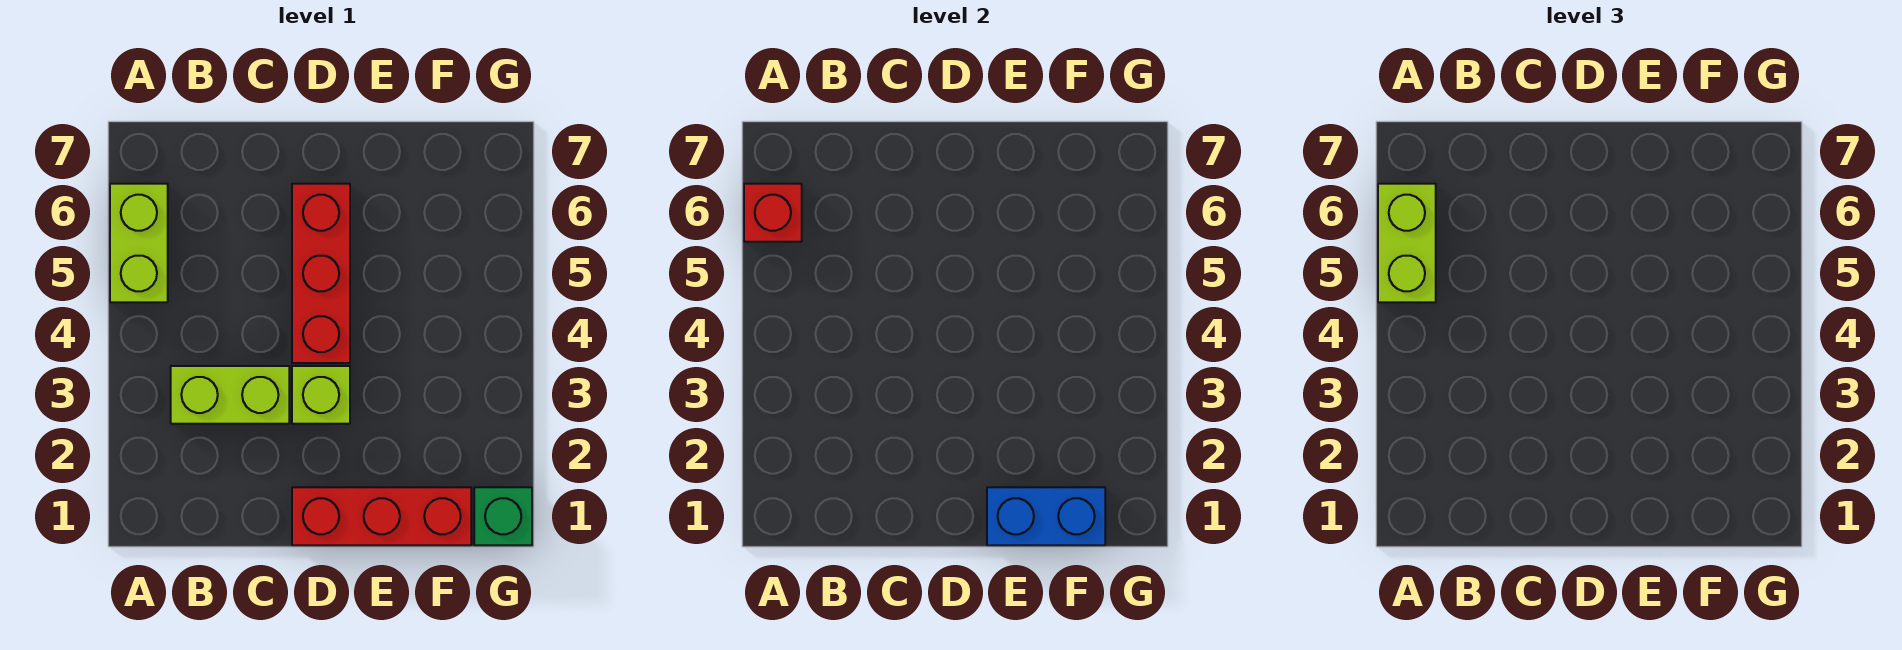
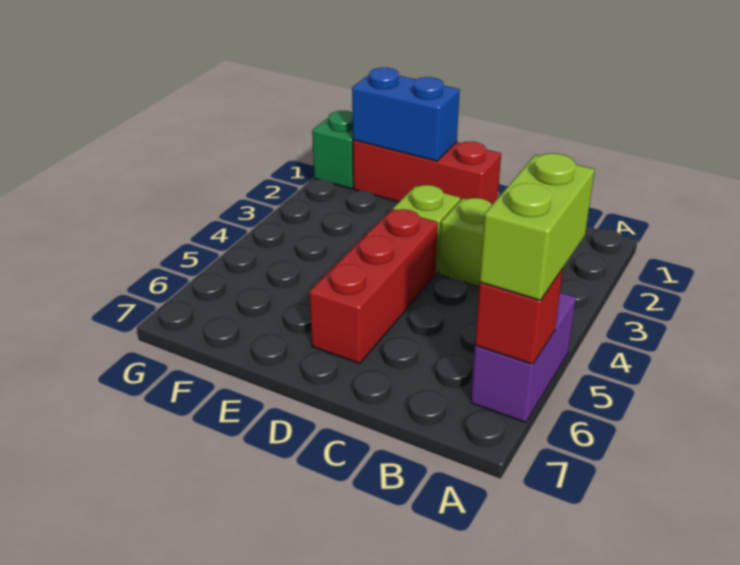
lime 1x2 brick [110,184,168,302] -> purple 1x2 brick [471,293,576,422]

